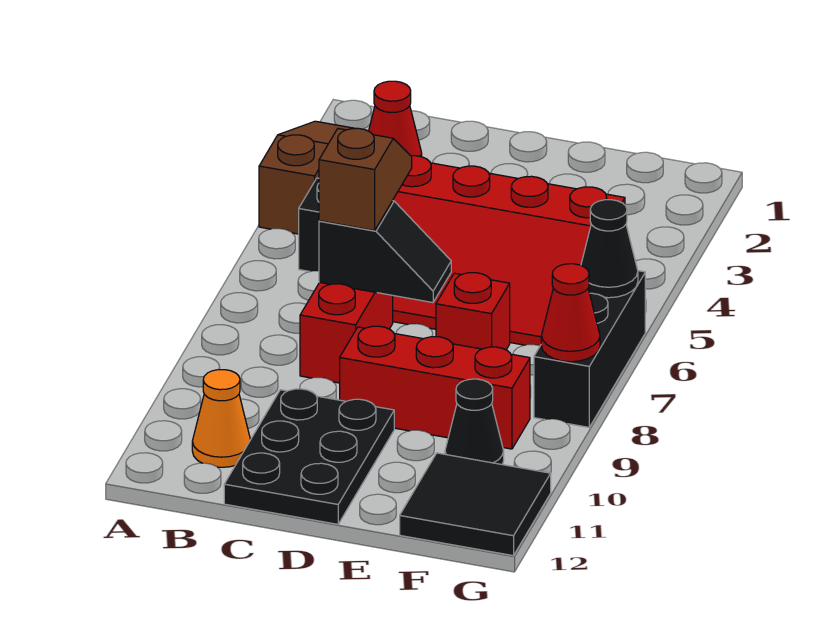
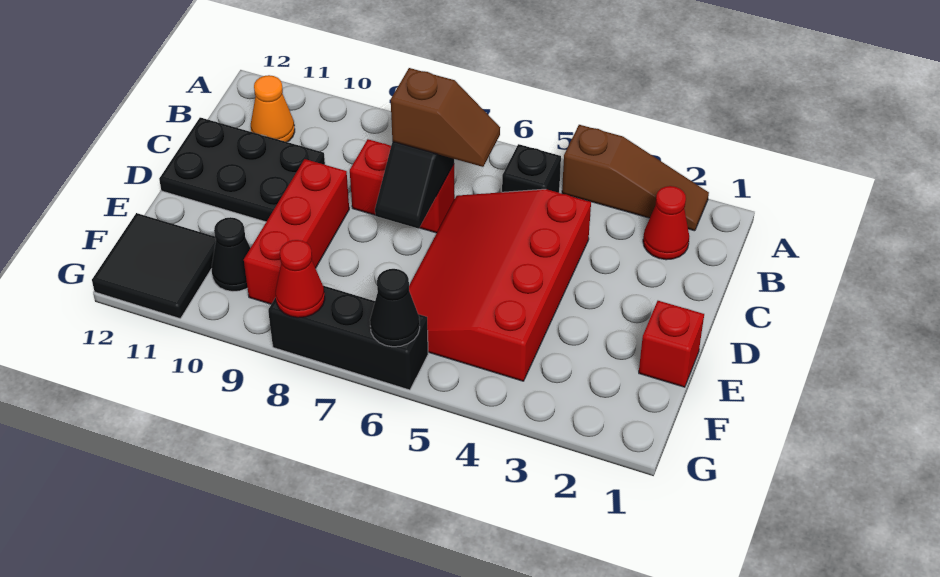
red 1x1 brick [436,273,510,350] -> red 1x1 brick moved to [639,301,704,387]

